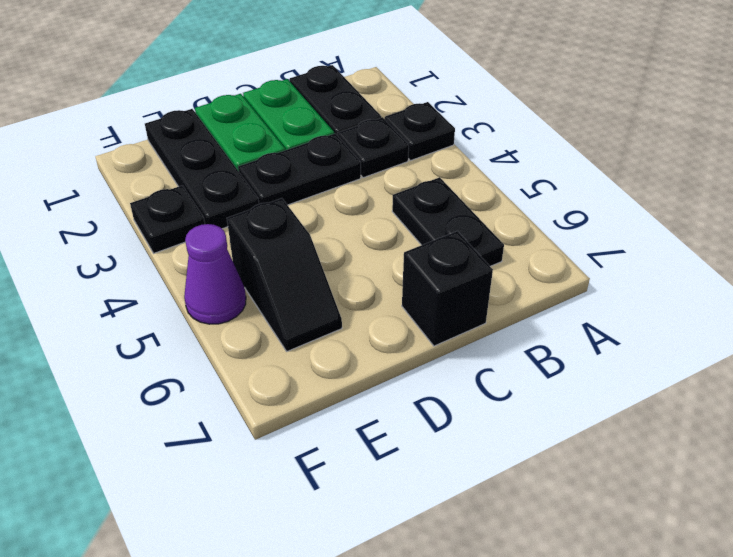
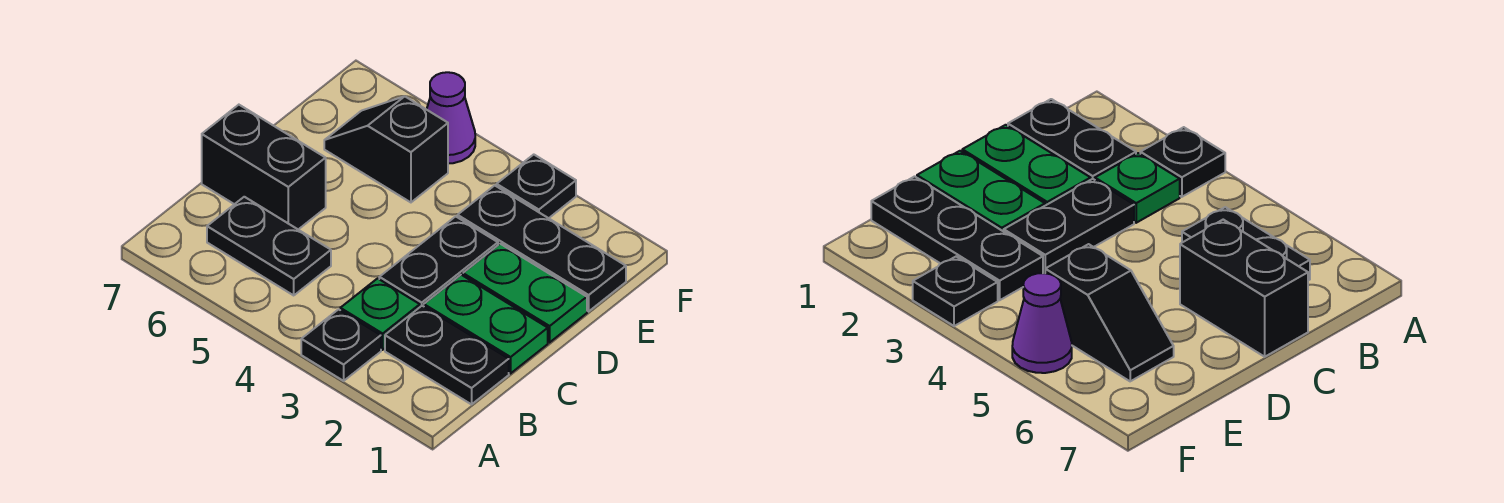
black 1x1 plate [338,117,409,178] -> green 1x1 plate [340,278,420,350]
black 1x1 brick [402,231,493,346] -> black 1x2 brick [202,105,326,229]

